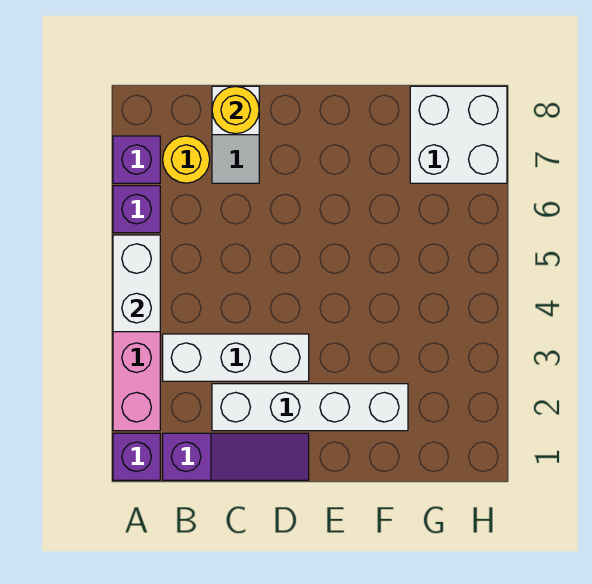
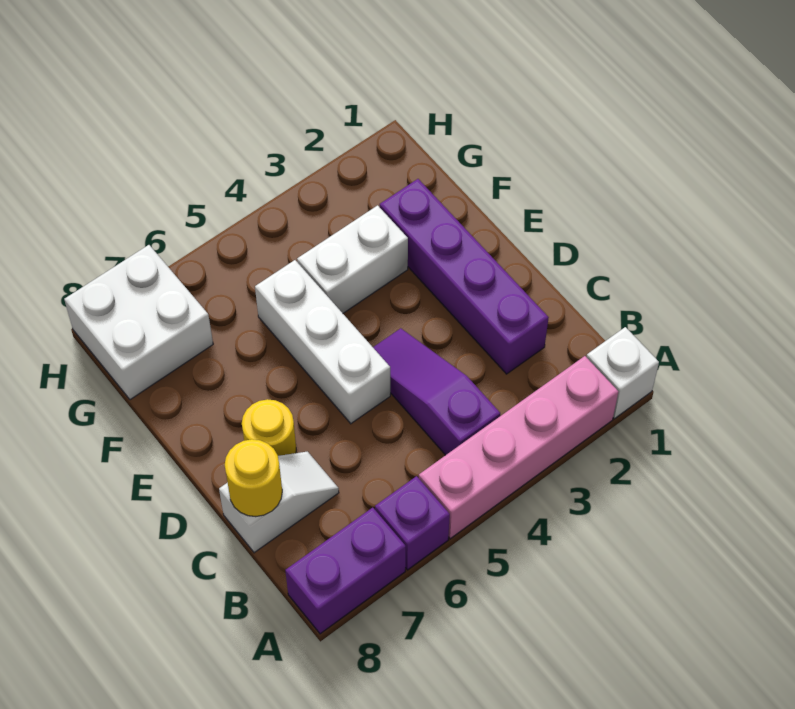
purple 1x1 brick [113,433,160,480] -> white 1x1 brick [587,327,659,419]
white 1x2 brick [113,235,160,332] -> white 1x2 brick moved to [297,205,408,313]
purple 1x1 brick [113,136,160,183] -> purple 1x2 brick [285,508,406,634]
purple 1x3 slope [163,433,309,480] -> purple 1x3 slope moved to [373,328,500,455]
white 1x3 brick [163,334,309,381] -> white 1x3 brick moved to [255,260,390,424]
yellow 1x1 round brick [163,136,210,183] -> yellow 1x1 round brick moved to [242,399,296,456]
white 1x4 brick [212,384,408,431] -> purple 1x4 brick [380,179,549,374]

